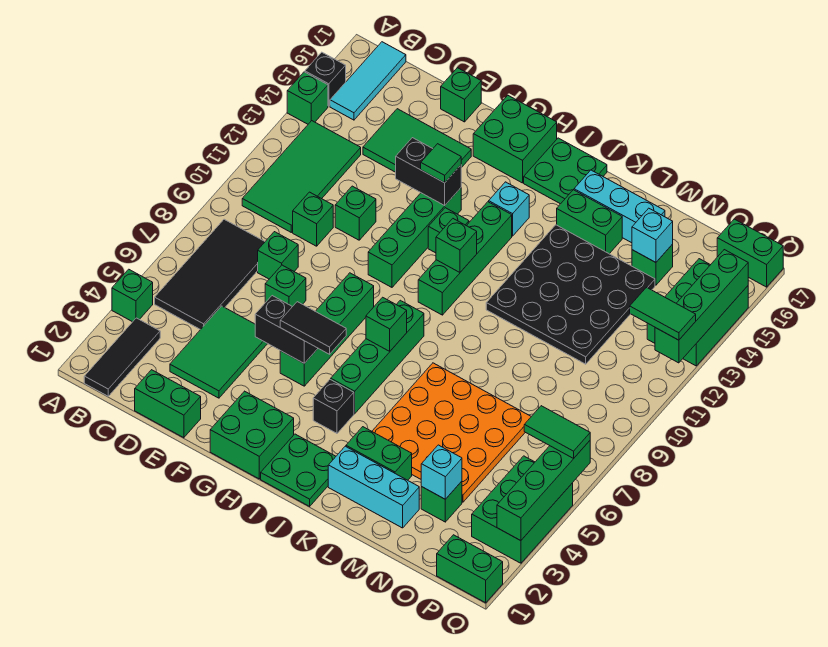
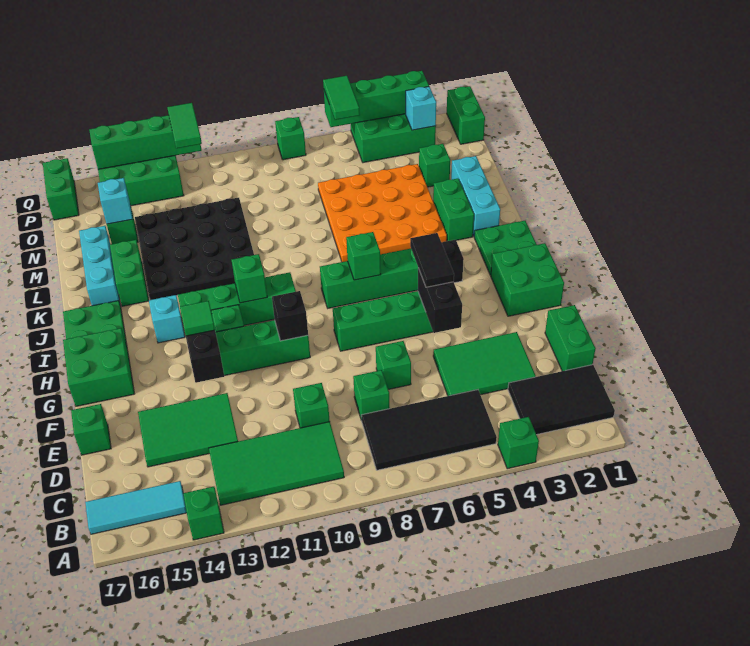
black 1x1 brick [305,52,346,106] -> black 1x1 brick moved to [272,291,308,341]
black 1x3 tile [84,318,160,396] -> black 2x3 tile [508,365,615,435]
green 2x3 tile [363,109,471,172] -> green 2x3 tile turned to [138,393,238,467]
green 1x1 brick [335,186,376,240] -> green 1x1 brick moved to [275,117,306,160]
cyan 1x1 brick [421,445,462,499] -> cyan 1x1 brick moved to [406,87,436,130]

